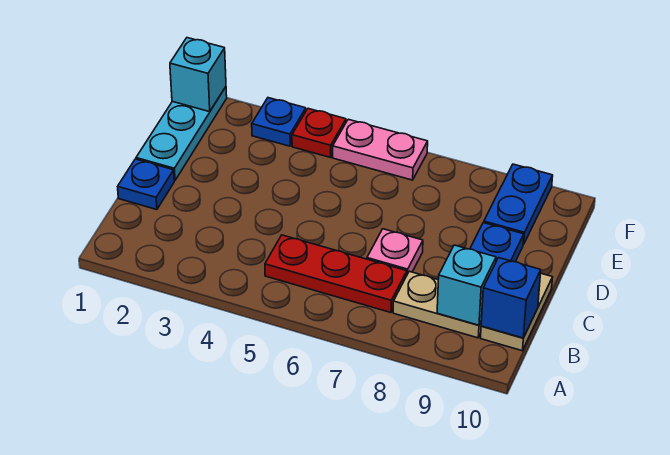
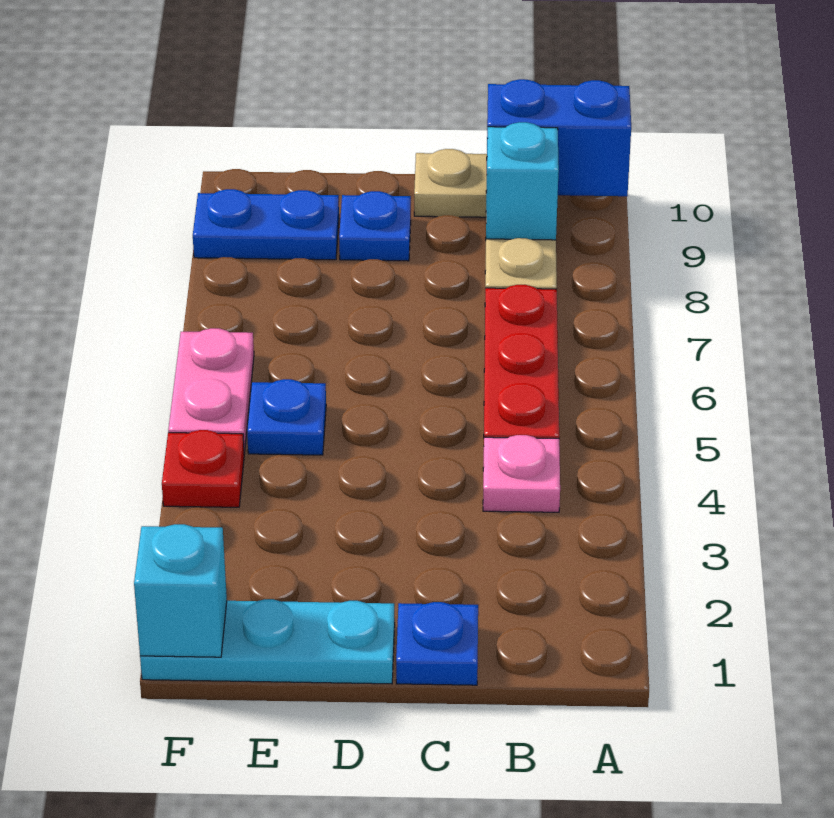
blue 1x1 brick [481,258,541,338] -> blue 1x2 brick [486,79,631,196]
pink 1x1 plate [367,229,423,274] -> pink 1x1 plate moved to [483,435,560,512]
blue 1x1 plate [252,98,306,146] -> blue 1x1 plate moved to [247,379,326,455]

